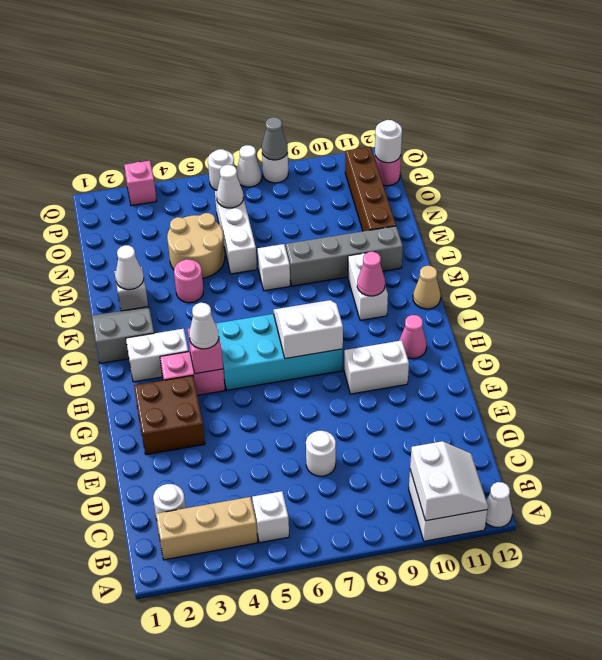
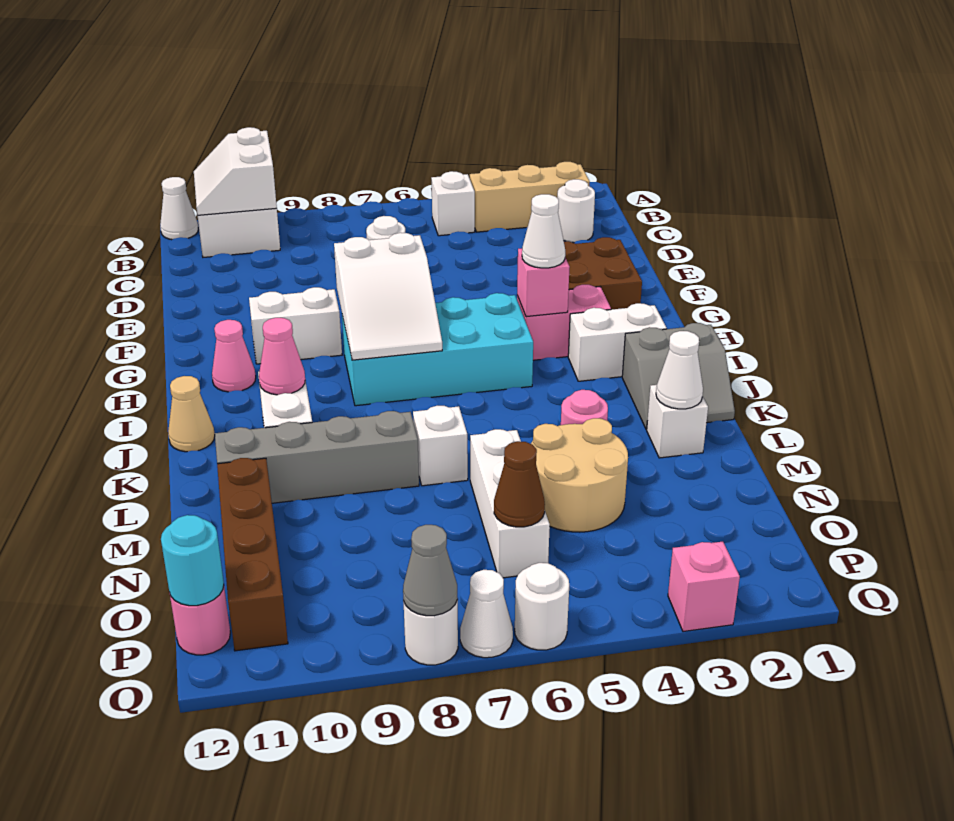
white 2x2 slope [273,300,343,359] -> white 2x3 slope [334,233,442,360]
white 1x1 cone [217,165,243,208] -> brown 1x1 cone [494,441,545,527]
white 1x1 round brick [375,120,402,163] -> cyan 1x1 round brick [161,515,224,606]

